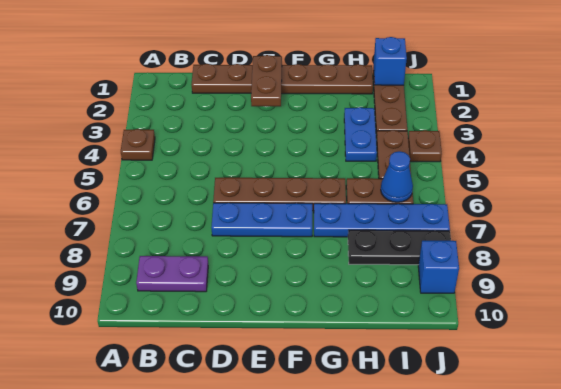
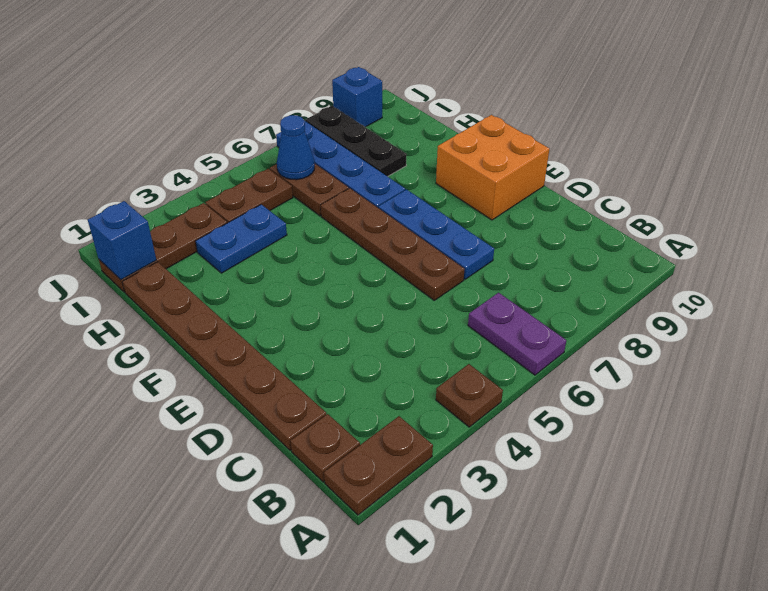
purple 1x2 plate [136,256,208,292] -> purple 1x2 plate moved to [468,293,566,375]
brown 1x2 plate [251,55,282,106] -> brown 1x2 plate moved to [324,416,433,515]
none -> orange 2x2 brick [436,115,549,220]
brown 1x1 plate [408,130,442,162] -> brown 1x1 plate moved to [291,414,360,482]

